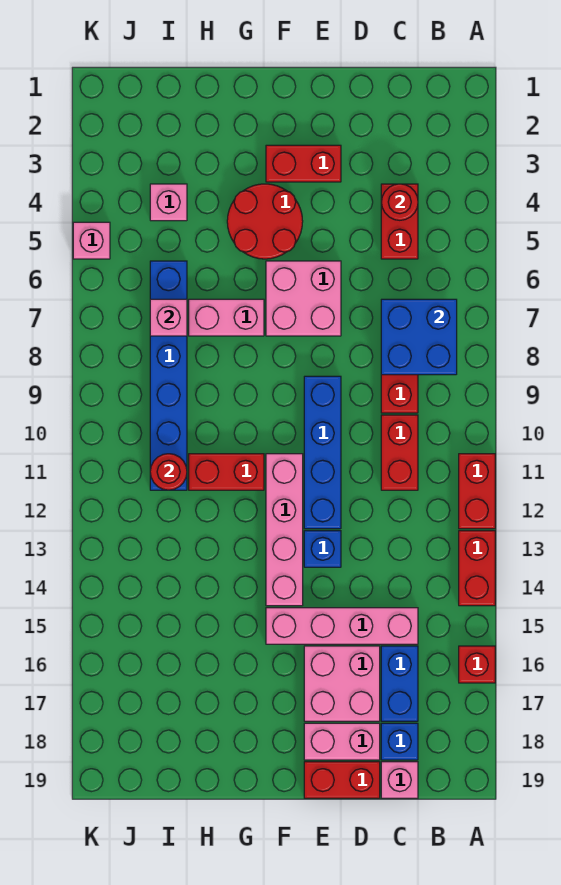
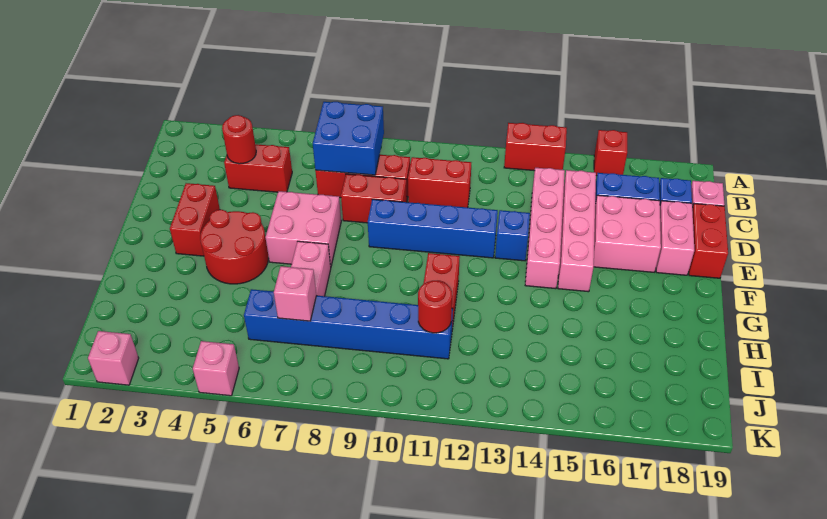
red 1x2 brick [459,454,495,529] -> red 1x2 brick moved to [341,174,407,223]
pink 1x4 brick [266,454,303,606] -> pink 1x4 brick turned to [525,168,565,289]
pink 1x1 brick [150,184,187,221] -> pink 1x1 brick moved to [88,331,139,385]

